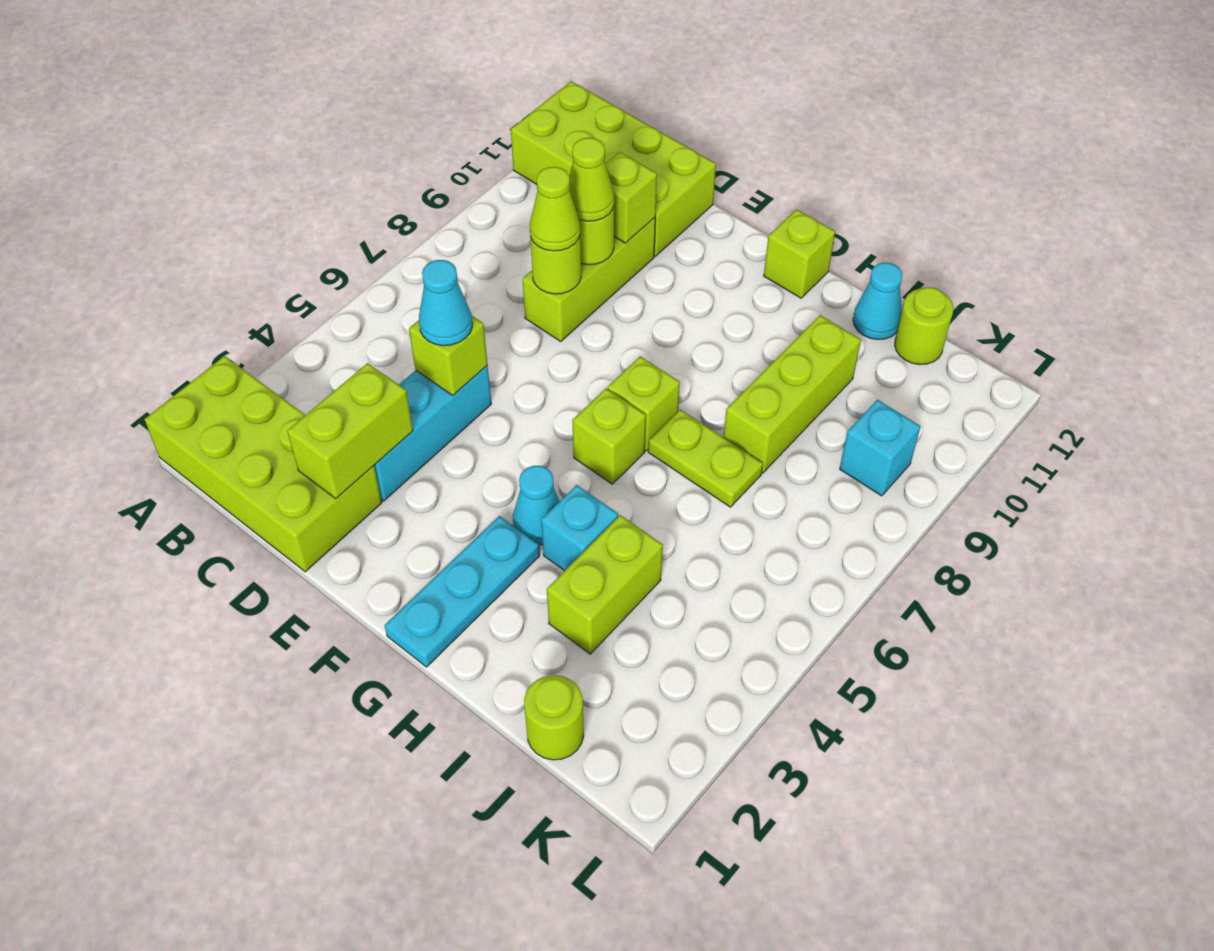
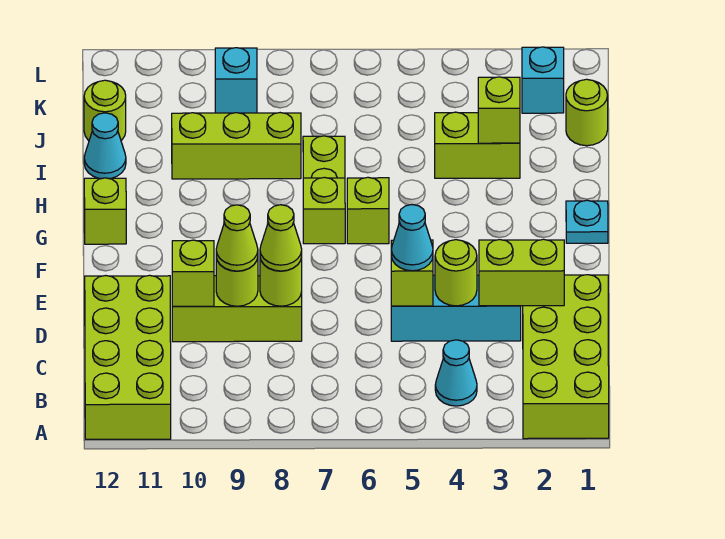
none -> lime 1x1 round brick [435,240,477,306]
cyan 1x3 plate [385,516,540,667] -> cyan 1x1 plate [566,200,608,243]
cyan 1x1 cone [513,466,560,545] -> cyan 1x1 cone moved to [435,340,477,406]
cyan 1x1 brick [541,485,618,571] -> cyan 1x1 brick moved to [522,47,564,113]
none -> lime 1x1 brick [478,77,520,143]

